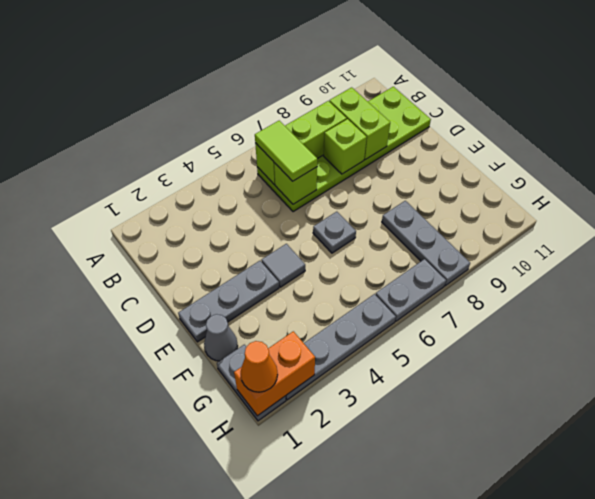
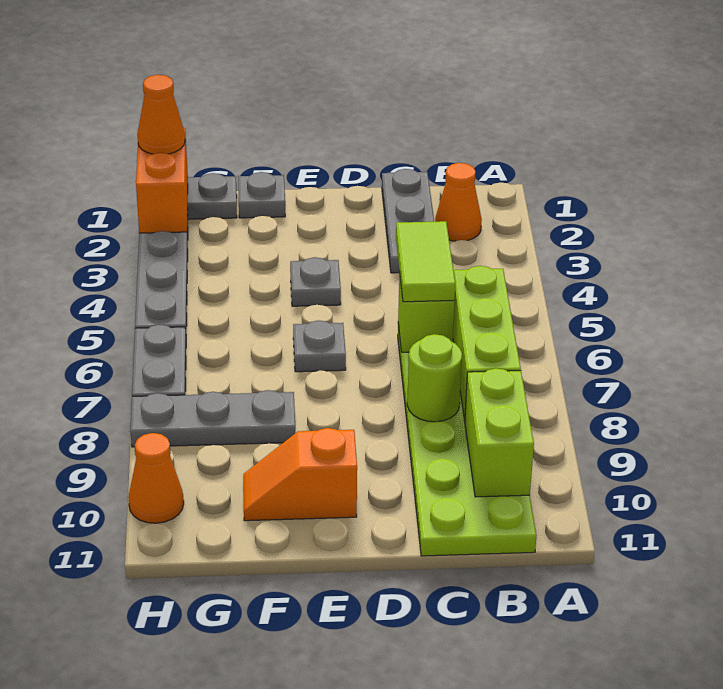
none -> orange 1x1 cone [435,163,482,241]
lime 1x2 tile [255,121,317,181] -> lime 1x2 tile turned to [396,221,455,302]
lime 1x2 brick [329,87,390,160] -> lime 1x2 brick turned to [465,368,534,497]
lime 1x1 brick [324,119,367,174] -> lime 1x1 round brick [407,334,462,422]
grey 1x3 plate [178,261,279,342] -> grey 1x3 plate moved to [382,169,434,273]
grey 1x1 tile [261,244,305,287] -> grey 1x1 plate [290,257,341,306]
none -> orange 1x2 slope [243,428,357,521]
grey 1x1 cone [204,314,238,361] -> grey 1x1 plate [238,172,285,218]
none -> orange 1x1 cone [128,433,184,523]

